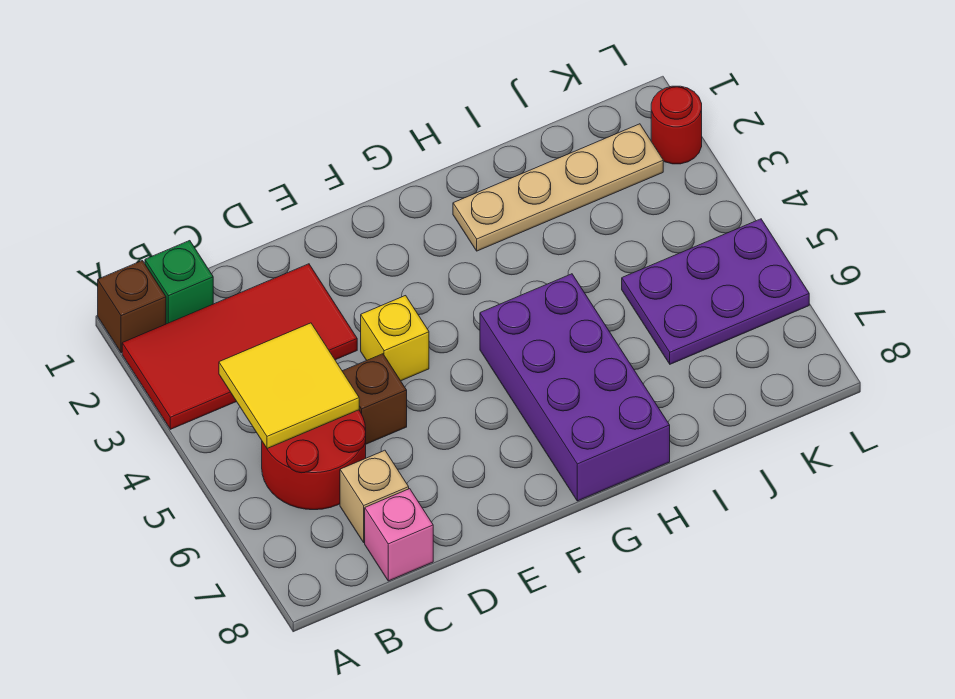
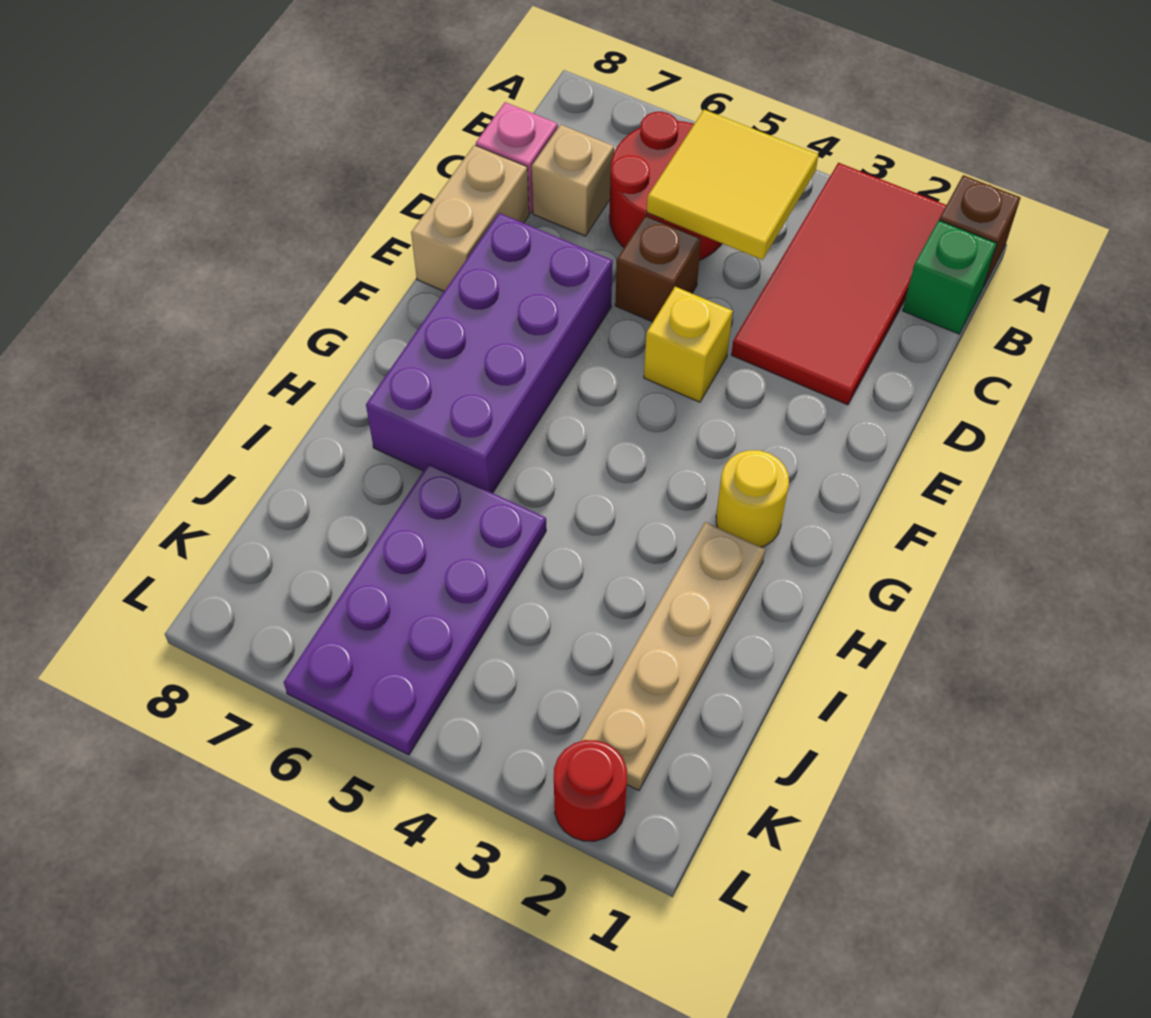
none -> tan 1x2 brick [411,145,529,291]
none -> yellow 1x1 round brick [716,450,789,547]
purple 2x4 brick [480,274,670,501] -> purple 2x4 brick turned to [366,213,613,493]
purple 2x3 plate [622,219,809,364] -> purple 2x4 plate [284,464,546,755]

